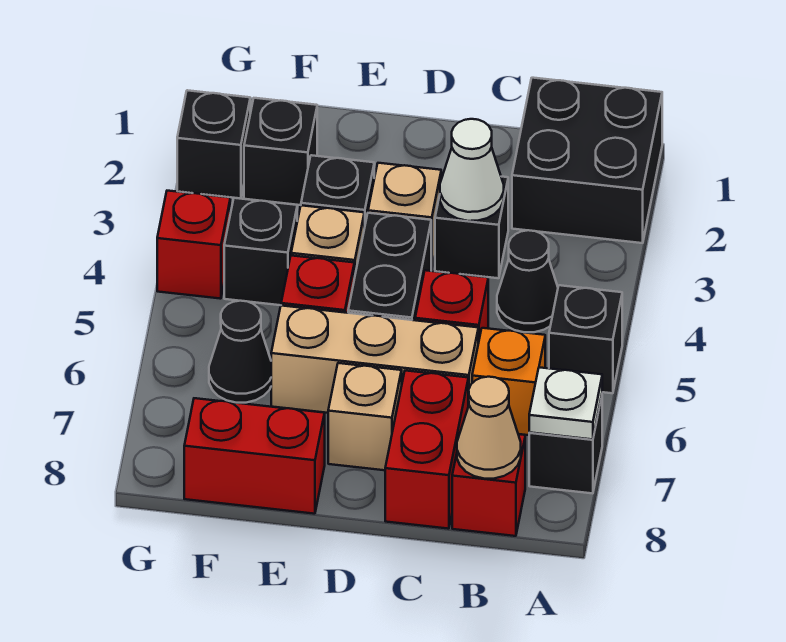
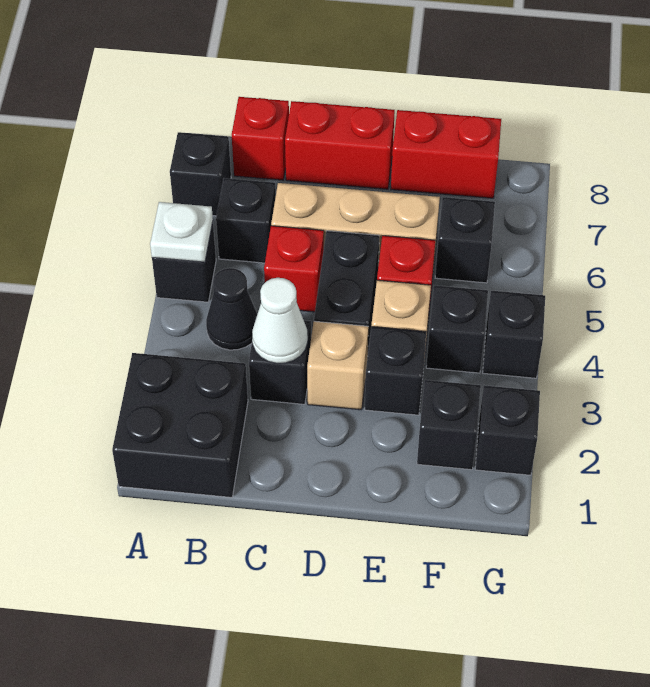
white 1x1 plate [529,367,602,439] -> white 1x1 plate moved to [150,202,213,262]
orange 1x1 brick [472,328,545,435] -> black 1x1 brick [216,178,276,263]
tan 1x1 cone [457,377,521,479] -> none
red 1x2 brick [385,371,468,529] -> red 1x2 brick turned to [285,101,395,189]
tan 1x1 brick [328,363,402,470] -> none
black 1x1 cone [209,301,271,403] -> black 1x1 brick [435,197,495,283]
red 1x1 brick [157,191,230,299] -> black 1x1 brick [483,291,545,378]

